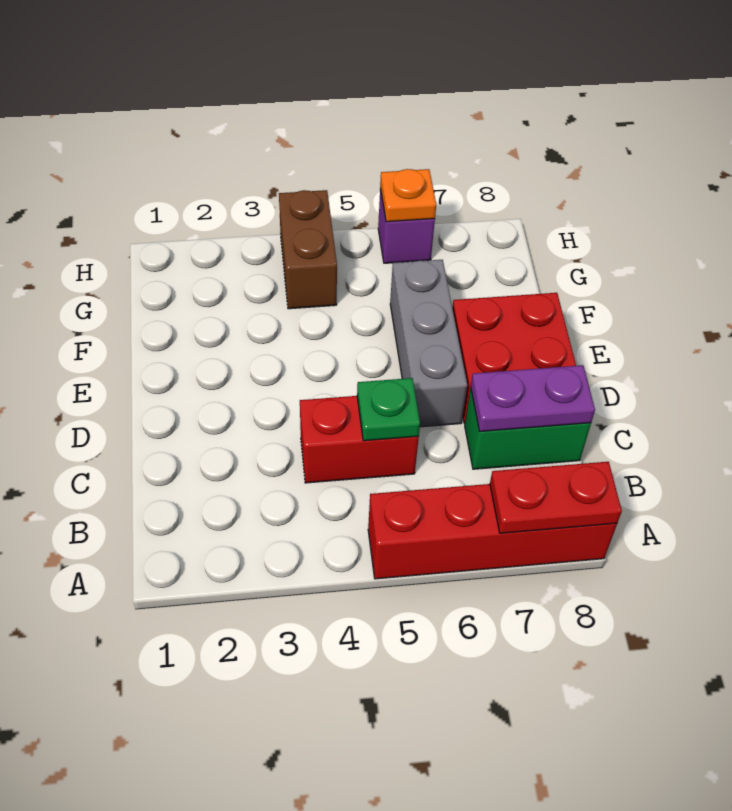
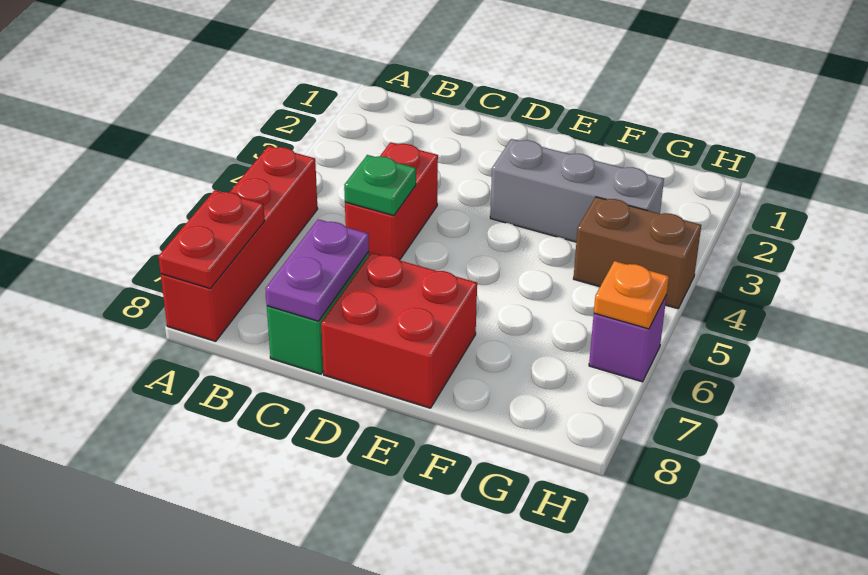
grey 1x3 brick [390,260,467,427] -> grey 1x3 brick moved to [490,139,664,242]

